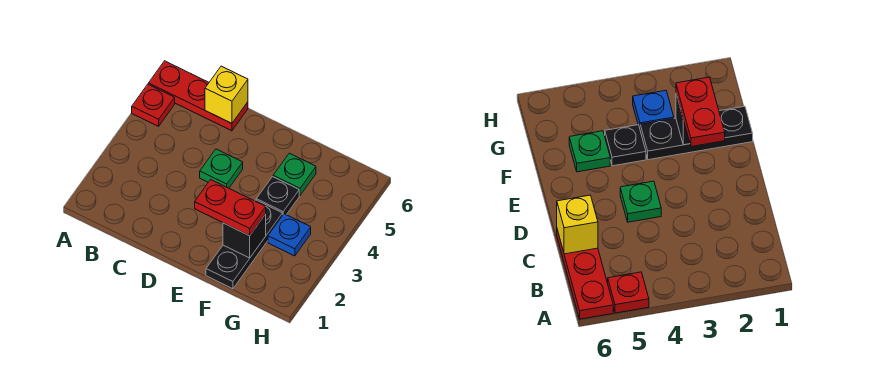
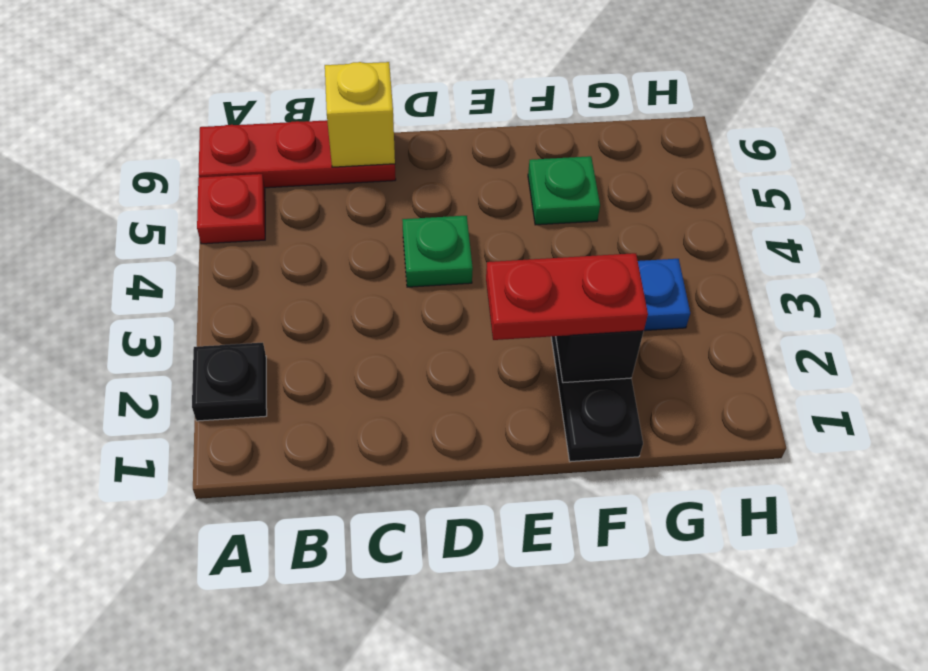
black 1x1 plate [256,177,299,215] -> black 1x1 plate moved to [192,343,267,421]

